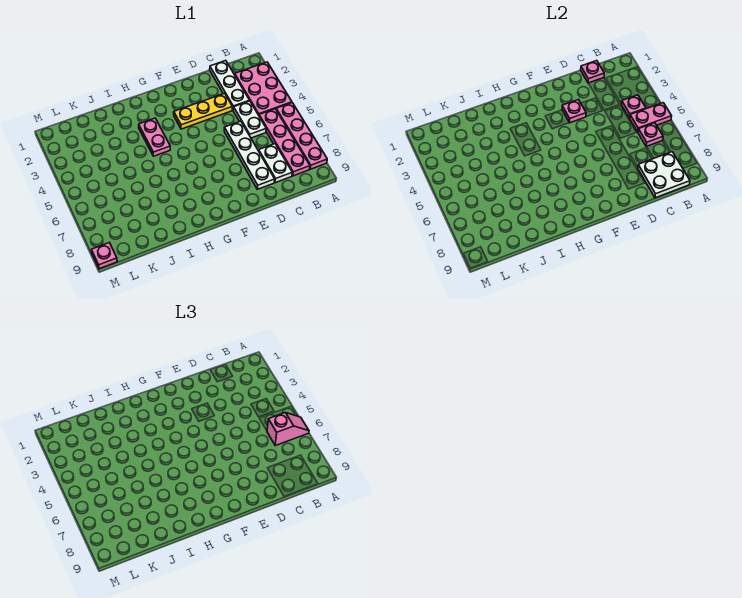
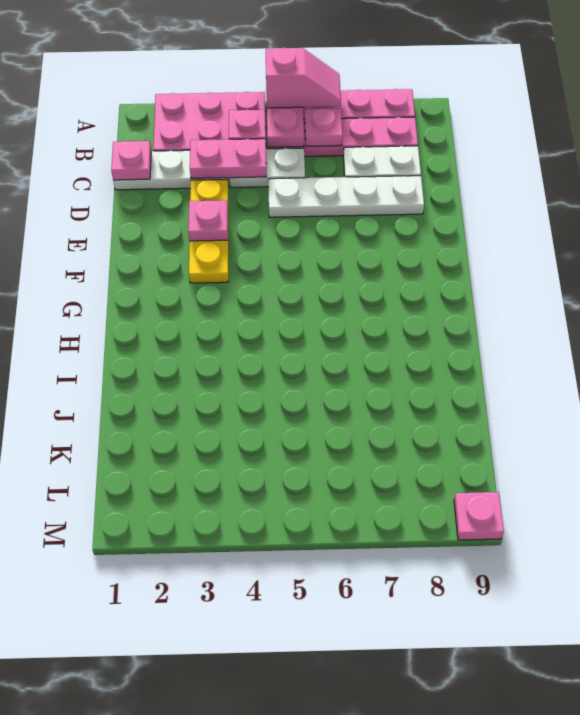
pink 1x2 slope [267,413,309,446] -> pink 1x2 slope turned to [266,48,341,108]
white 2x2 plate [638,152,690,198] -> none
pink 1x2 plate [139,118,170,156] -> pink 1x2 plate moved to [190,139,266,178]

